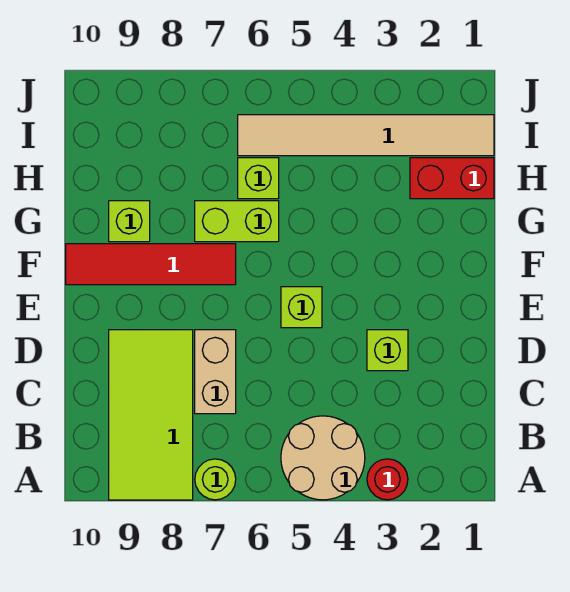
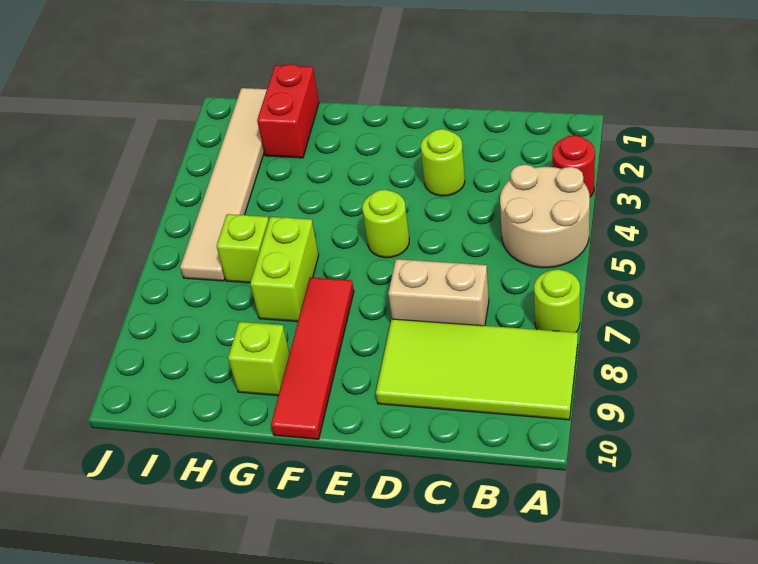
lime 1x1 brick [367,330,408,371] -> lime 1x1 round brick [421,129,465,196]
lime 1x1 brick [281,287,322,328] -> lime 1x1 round brick [362,190,409,258]

